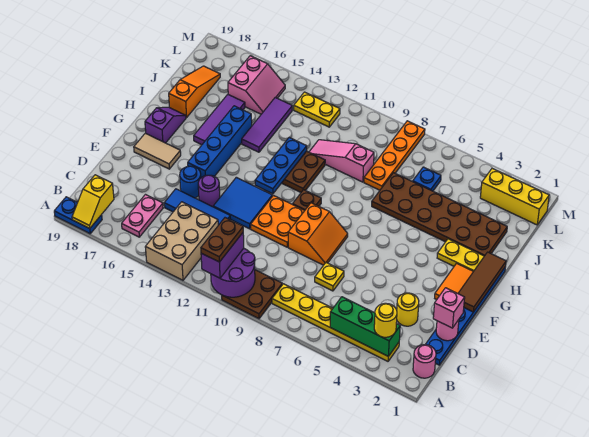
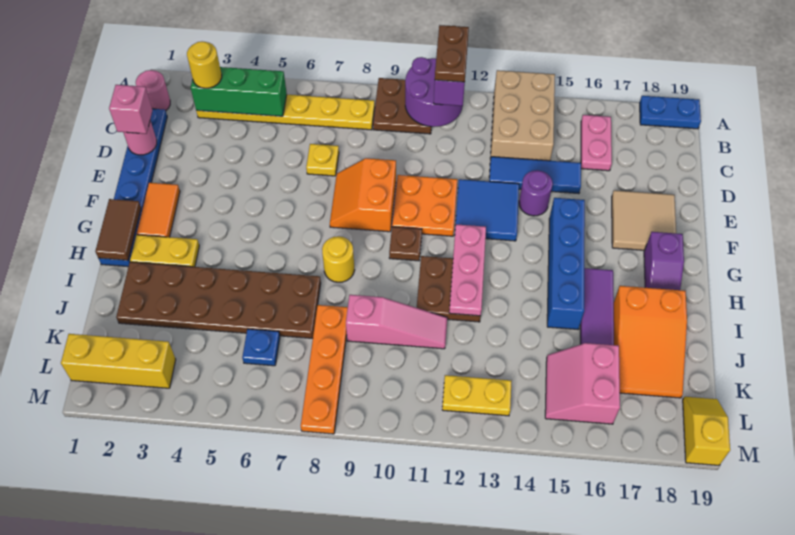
yellow 1x2 slope [72,175,114,228] -> yellow 1x2 slope moved to [683,397,730,465]
yellow 1x1 round brick [397,293,419,326] -> yellow 1x1 round brick moved to [322,236,355,282]
blue 1x1 round brick [180,166,201,198] -> none
brown 1x3 tile [458,252,506,312] -> brown 1x2 tile [95,199,141,260]
tan 1x2 tile [134,133,181,169] -> tan 2x2 tile [612,190,676,250]
blue 1x3 plate [255,138,307,194] -> pink 1x3 plate [449,224,486,316]
purple 1x3 tile [242,98,292,152] -> none
orange 1x3 slope [169,66,220,118] -> orange 2x3 slope [614,286,687,398]

